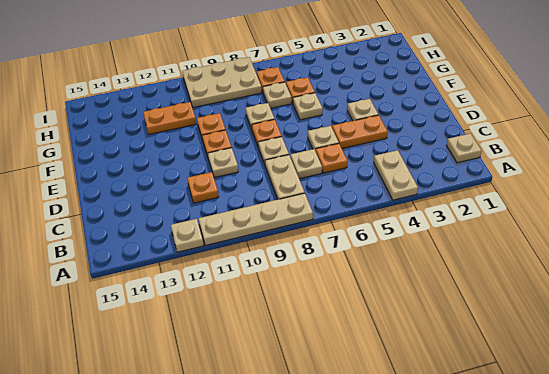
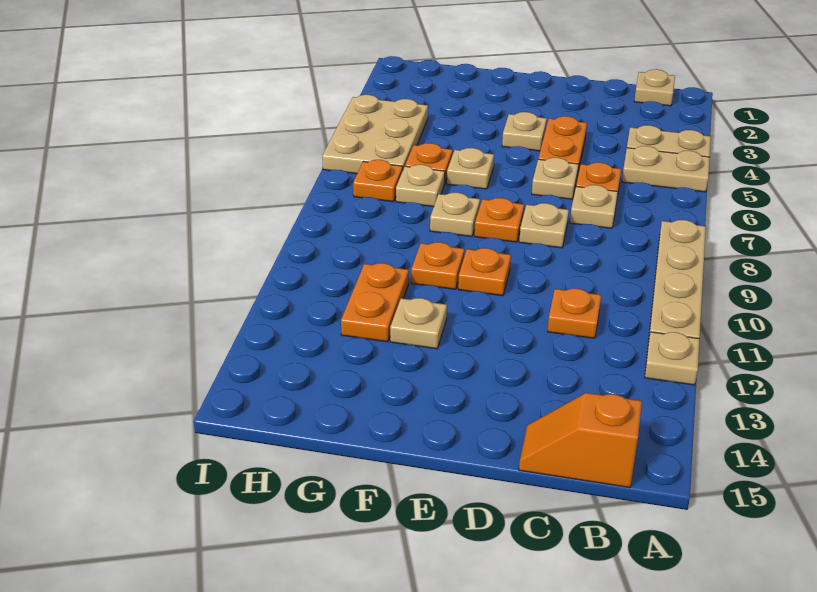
tan 1x2 plate [265,155,305,199] -> tan 1x2 plate moved to [622,146,710,192]
none -> orange 1x2 slope [519,393,642,488]
tan 1x1 plate [208,148,238,178] -> tan 1x1 plate moved to [390,298,447,349]
tan 2x3 plate [182,57,262,108] -> tan 2x3 plate moved to [322,95,428,174]

